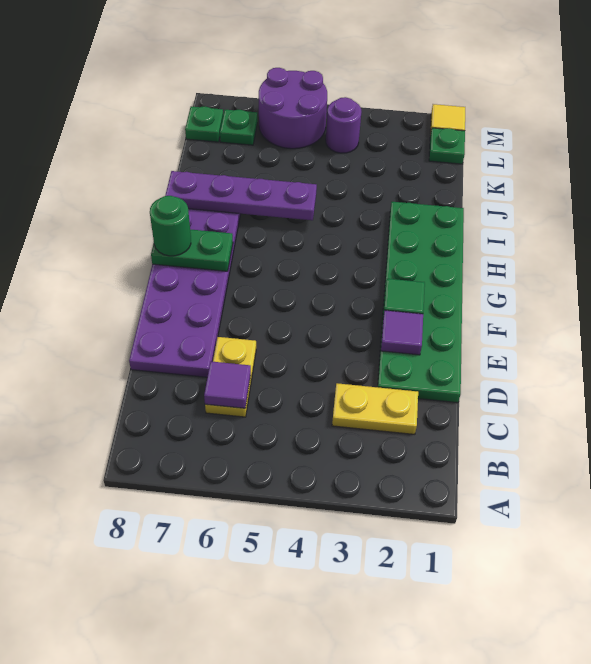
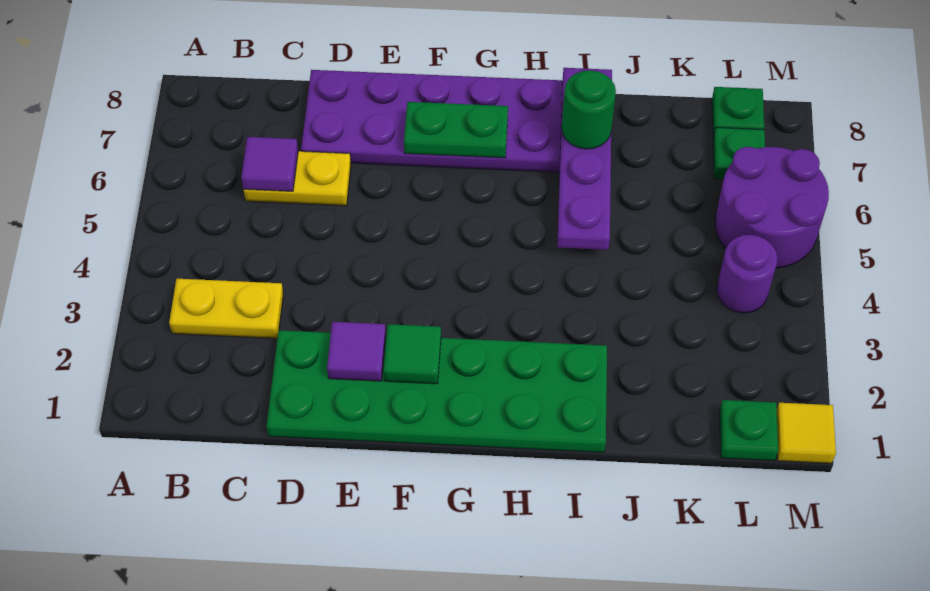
yellow 1x2 plate [332,383,418,434] -> yellow 1x2 plate turned to [169,279,284,339]
green 1x2 plate [151,229,233,271] -> green 1x2 plate turned to [404,102,508,158]
green 1x1 round brick [150,196,191,256] -> green 1x1 round brick moved to [562,70,616,149]

